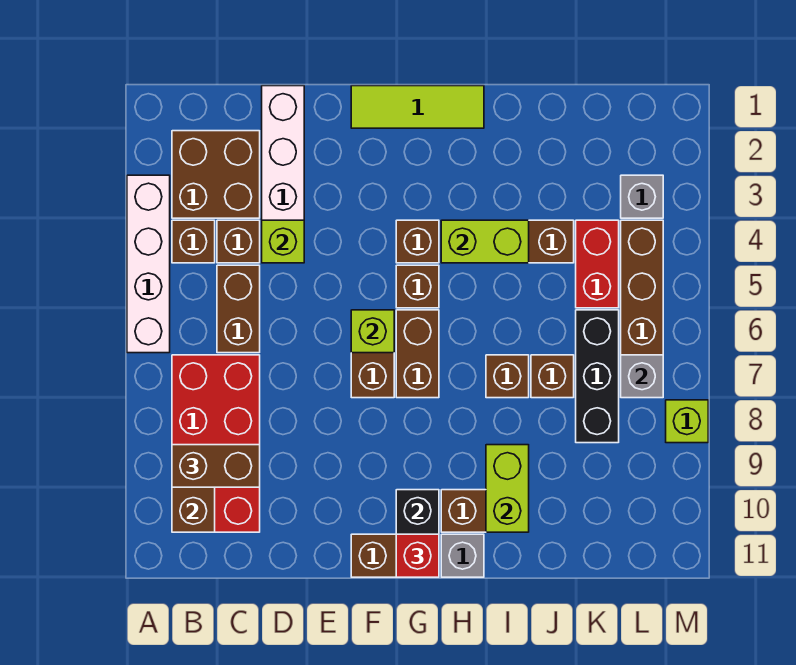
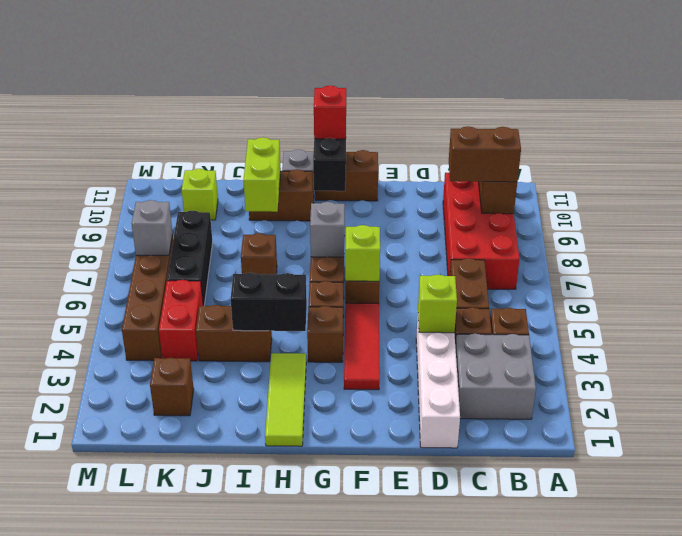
white 1x4 brick [127,175,170,353] -> none
brown 2x2 brick [172,131,260,218] -> grey 2x2 brick [455,334,536,419]
lime 1x3 tile [351,86,484,128] -> lime 1x3 tile turned to [265,353,306,446]
none -> red 1x3 tile [344,303,380,390]
lime 1x2 brick [441,220,529,263] -> black 1x2 brick [231,273,307,331]
brown 1x1 brick [531,355,574,398] -> brown 1x1 brick moved to [150,358,194,416]
grey 1x1 brick [621,175,663,218] -> grey 1x1 brick moved to [310,202,345,257]
lime 1x1 brick [666,400,708,443] -> lime 1x1 brick moved to [182,169,218,220]

